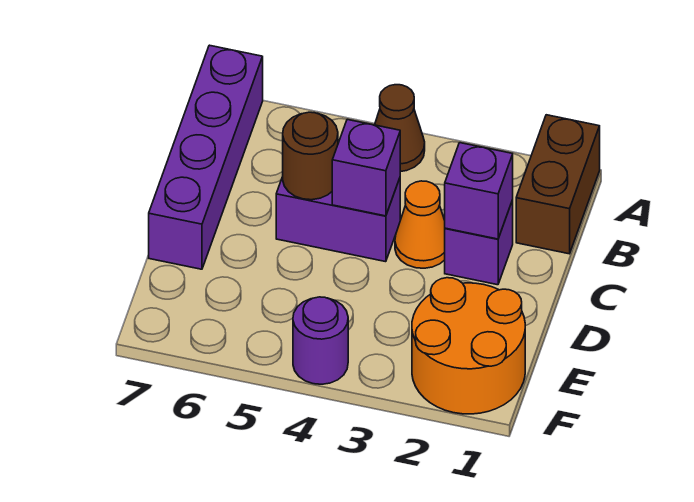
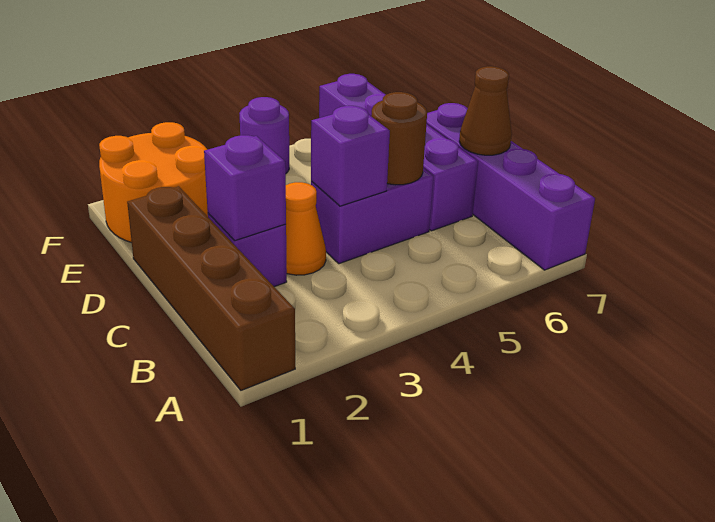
brown 1x2 brick [516,115,600,254] -> brown 1x4 brick [127,186,295,390]
brown 1x1 cone [375,85,425,172] -> brown 1x1 cone moved to [459,66,512,155]
none -> purple 1x4 brick [319,74,478,231]

